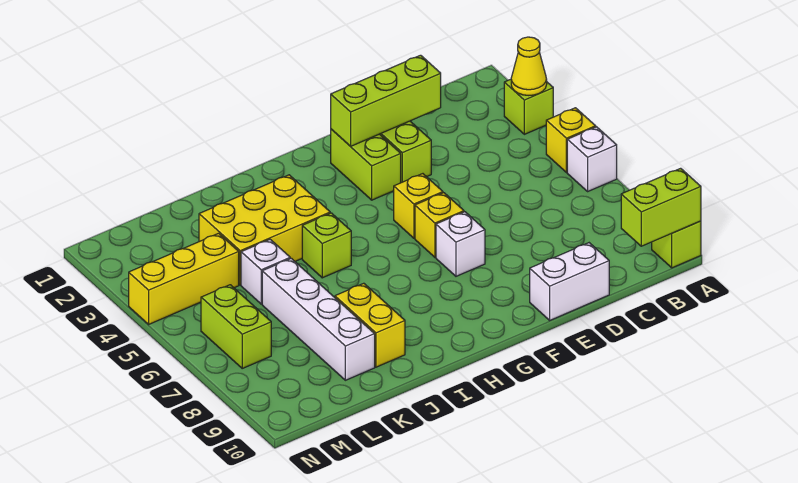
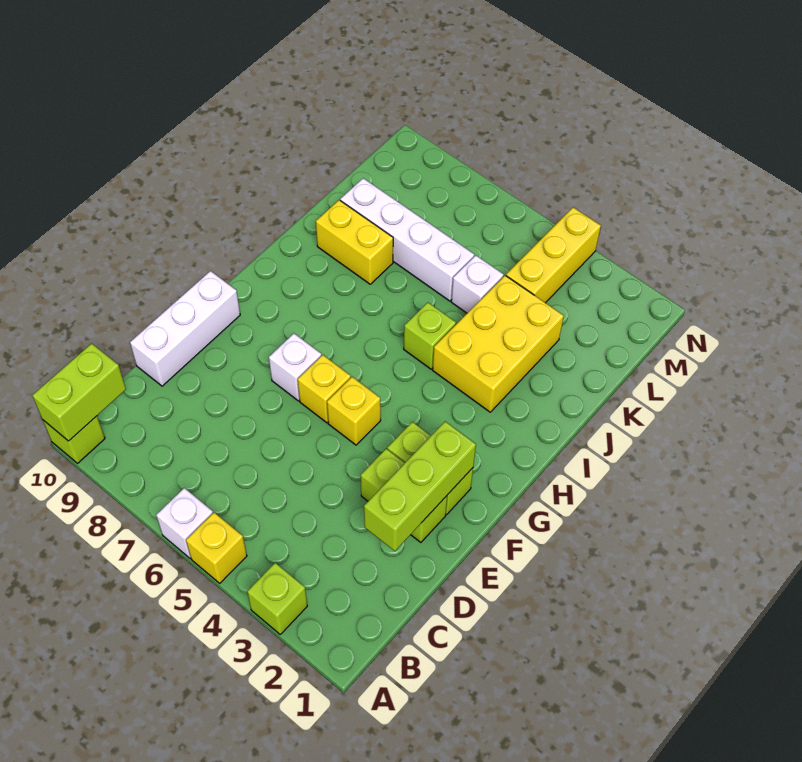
yellow 1x1 cone [511,37,547,95] -> none
white 1x2 brick [530,243,609,320] -> white 1x3 brick [130,271,240,386]
lime 1x2 brick [201,285,271,368] -> none

